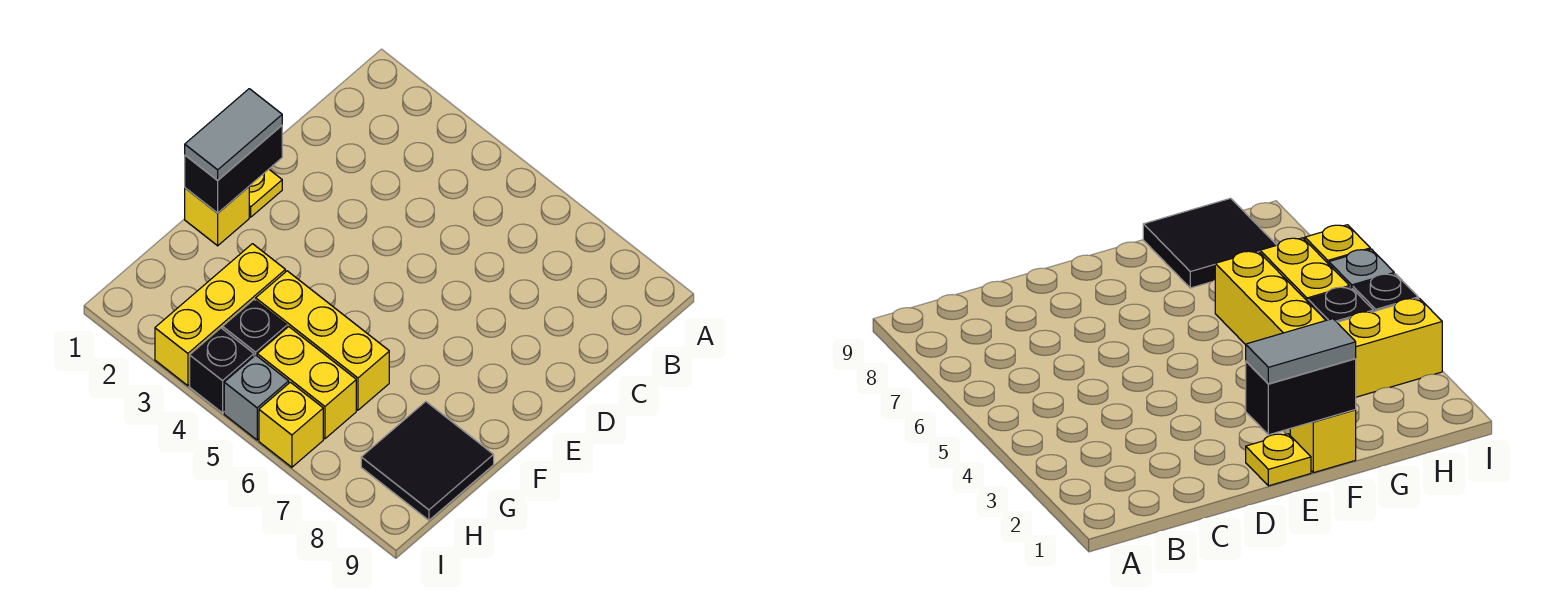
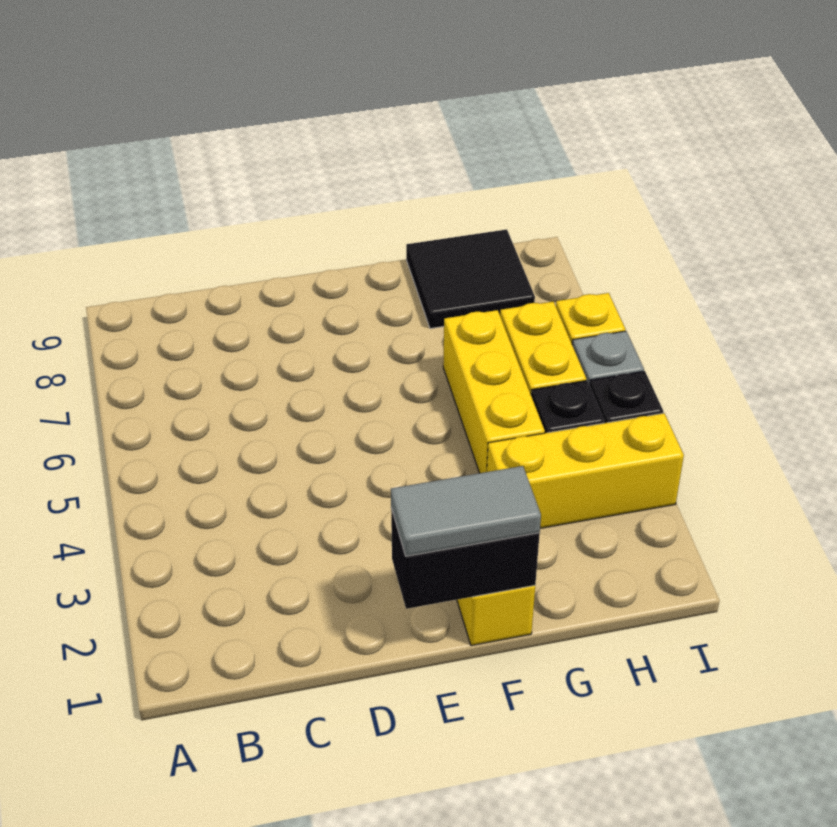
yellow 1x1 plate [249,169,282,217] -> none

